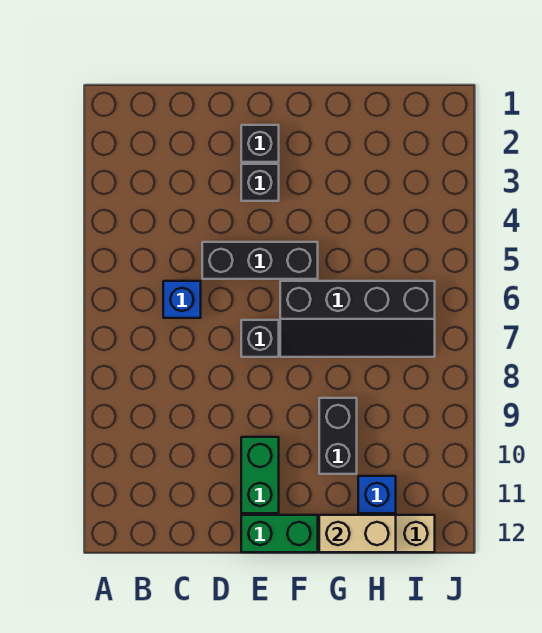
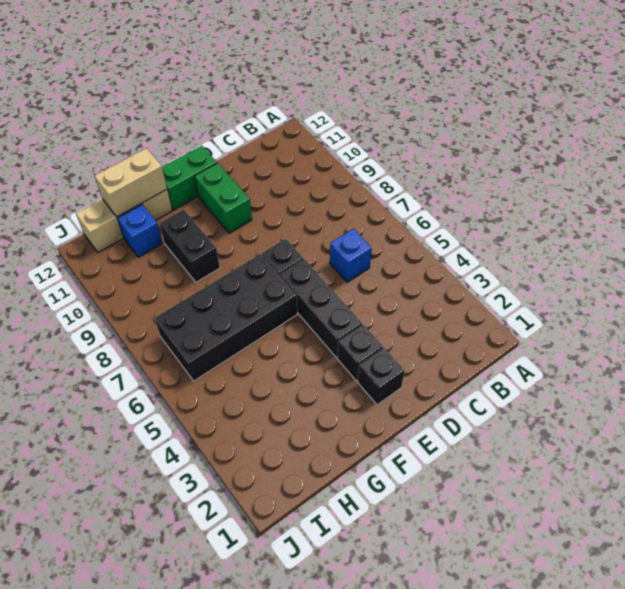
black 1x3 brick [202,242,318,279] -> black 1x3 brick turned to [280,259,362,358]
black 2x4 slope [280,281,435,357] -> black 2x4 brick [155,254,297,381]

